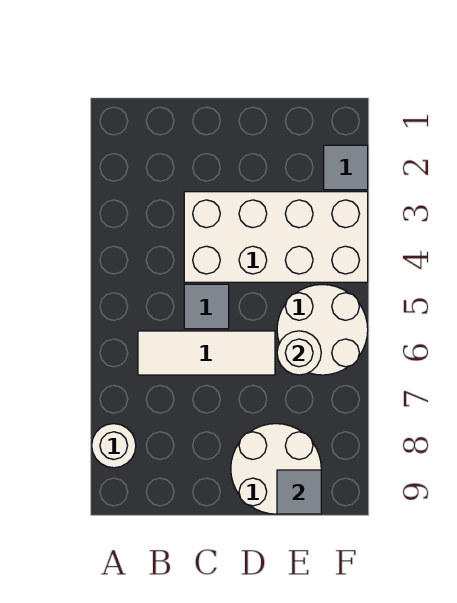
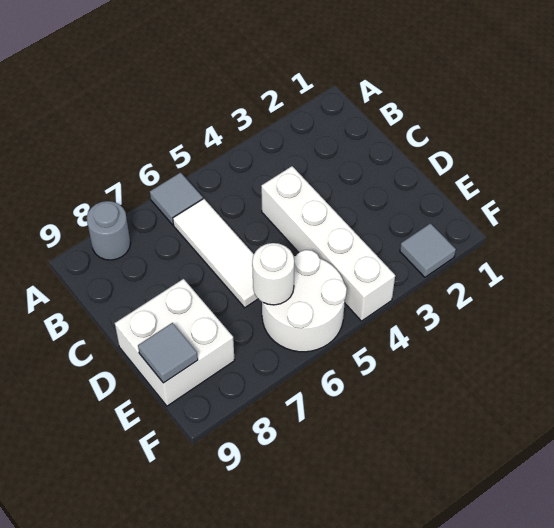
white 1x1 round brick [92,424,136,468] -> grey 1x1 round brick [87,201,130,260]
white 2x4 brick [184,192,368,282] -> white 1x4 brick [261,166,395,321]
grey 1x1 tile [184,284,229,329] -> grey 1x1 tile moved to [150,173,203,225]
white 2x2 round brick [231,424,321,514] -> white 2x2 brick [115,279,235,406]

